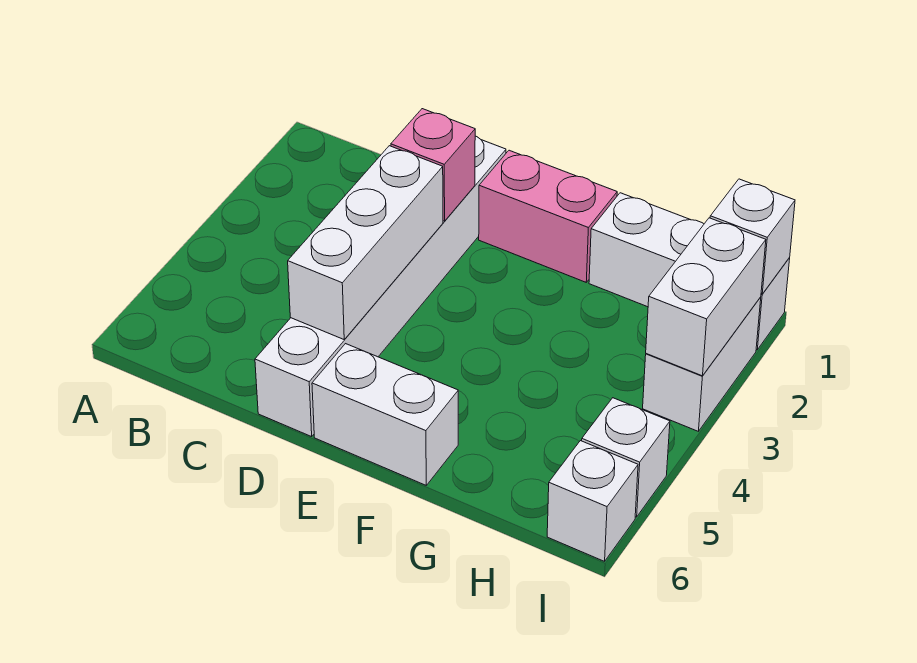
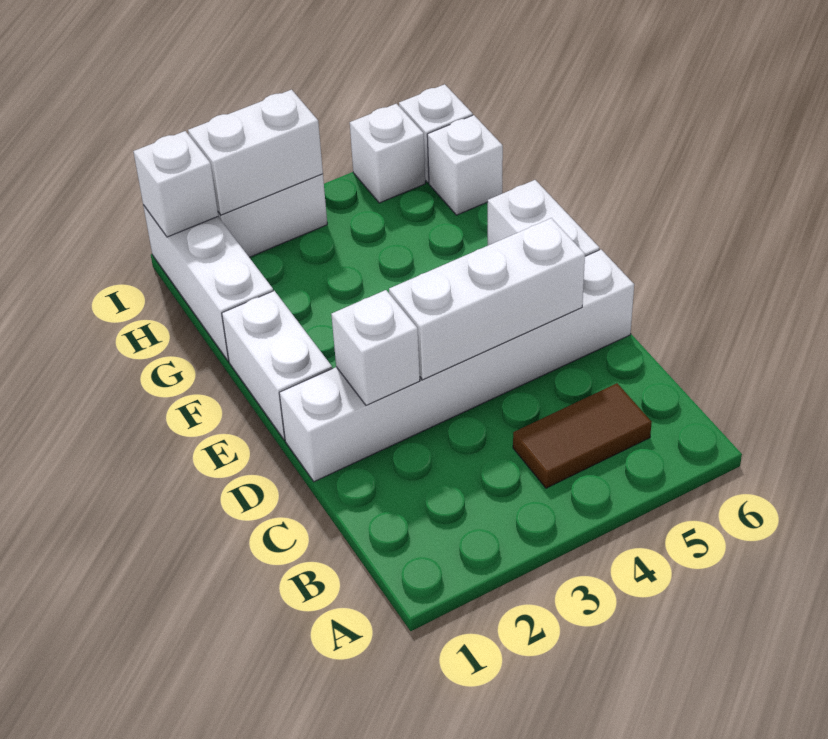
none -> brown 1x2 tile [513,383,652,488]
pink 1x1 brick [391,109,475,221] -> white 1x1 brick [331,290,420,405]
pink 1x2 brick [479,150,617,282] -> white 1x2 brick [222,291,332,440]
none -> white 1x1 brick [427,115,503,215]

